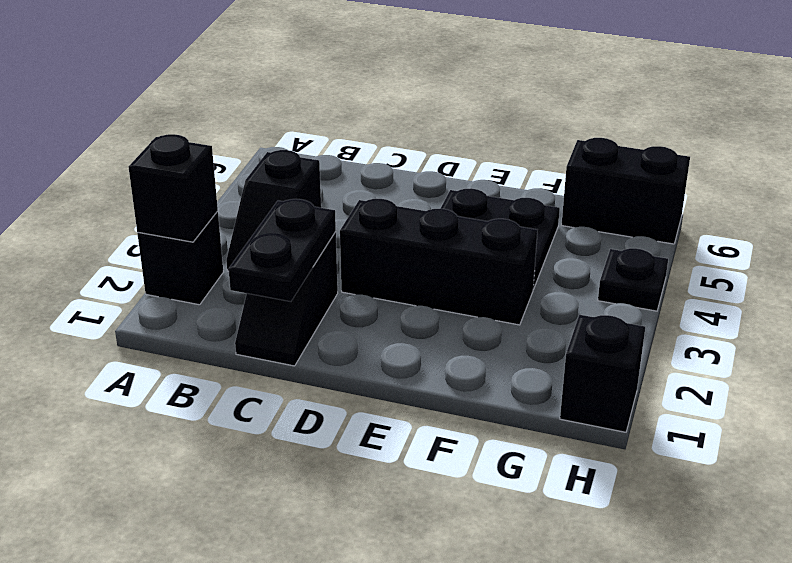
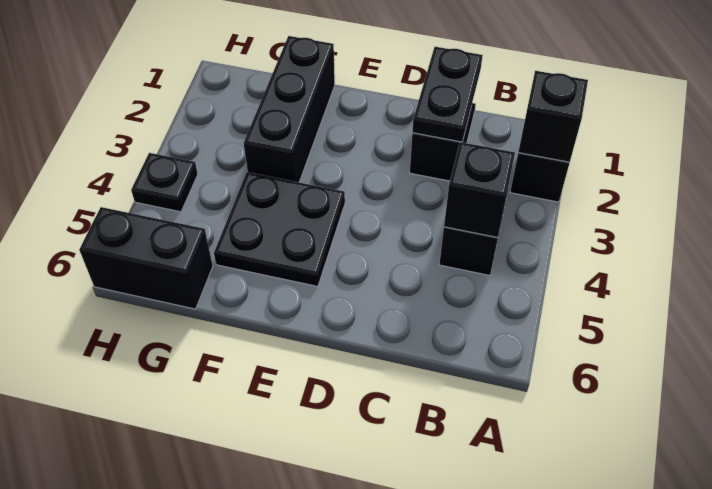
black 1x3 brick [340,199,537,325] -> black 1x3 brick turned to [244,36,335,182]
black 1x1 brick [560,315,645,432] -> black 1x1 brick moved to [444,142,515,238]

